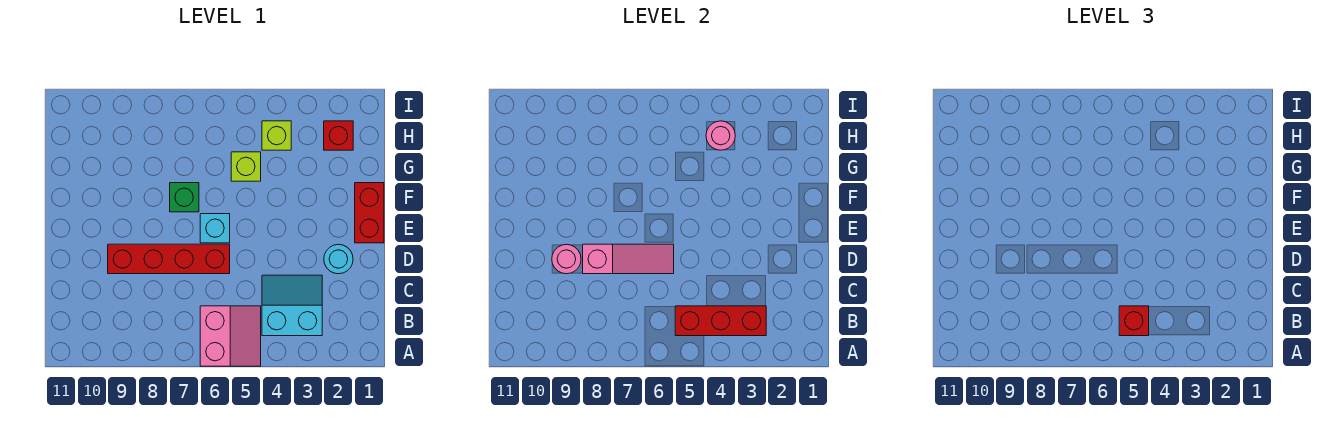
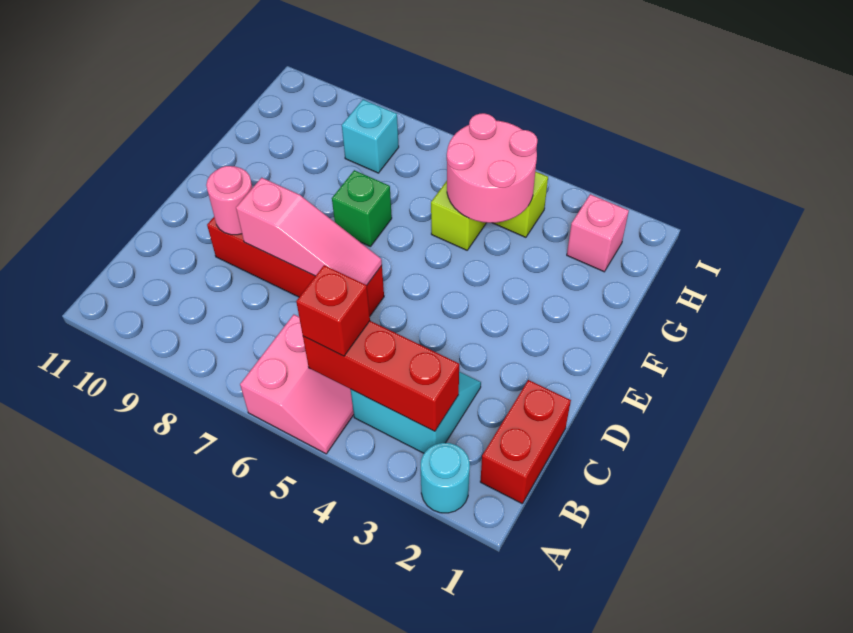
cyan 1x1 round brick [324,244,353,274] -> cyan 1x1 round brick moved to [421,443,470,513]
red 1x2 brick [355,183,384,243] -> red 1x2 brick moved to [480,380,571,503]
cyan 1x1 brick [200,214,230,243] -> cyan 1x1 brick moved to [342,100,399,173]
red 1x1 brick [324,121,353,150] -> pink 1x1 brick [567,194,629,272]
pink 1x1 round brick [706,121,735,150] -> pink 2x2 round brick [447,113,537,223]

